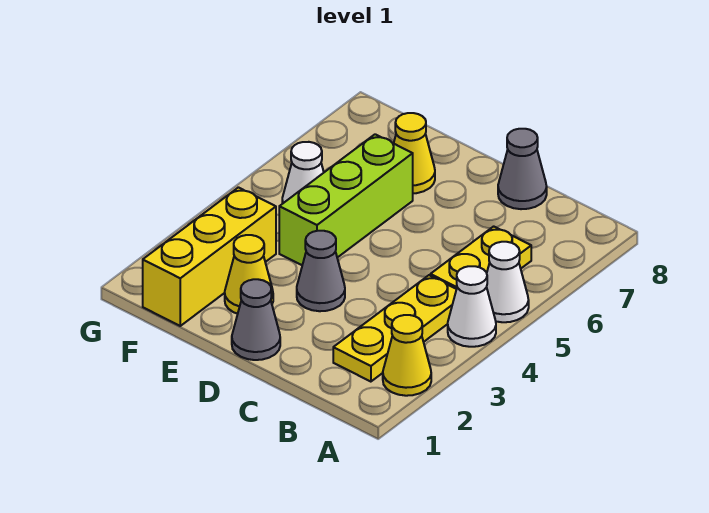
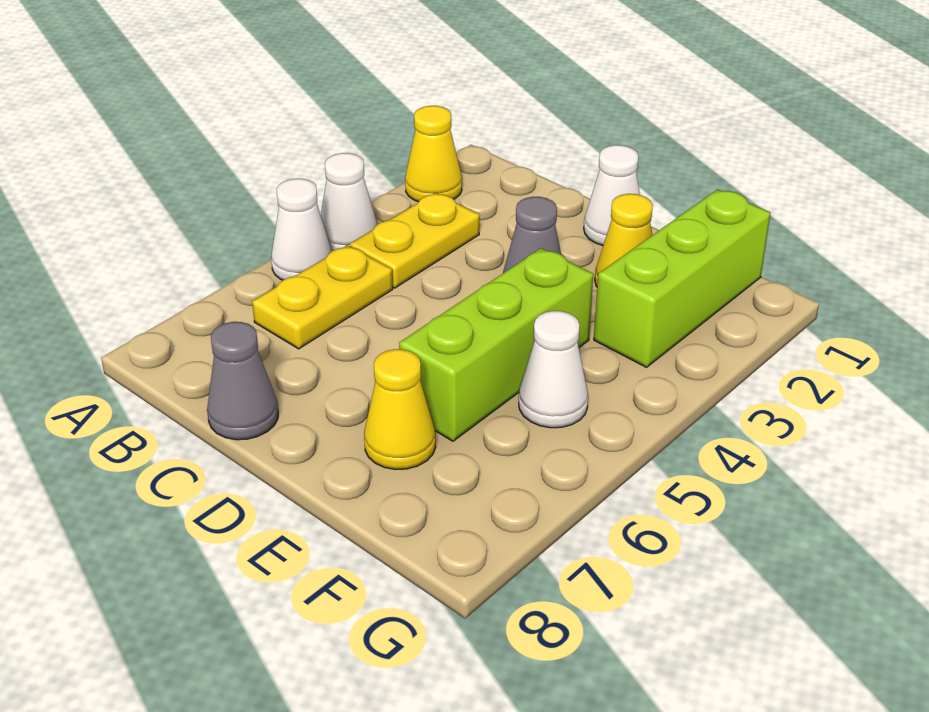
yellow 1x3 plate [333,275,456,382] -> yellow 1x2 plate [350,193,480,288]
grey 1x1 cone [232,279,280,360] -> white 1x1 cone [584,145,640,245]
yellow 1x3 brick [143,187,276,326] -> lime 1x3 brick [594,190,770,367]

